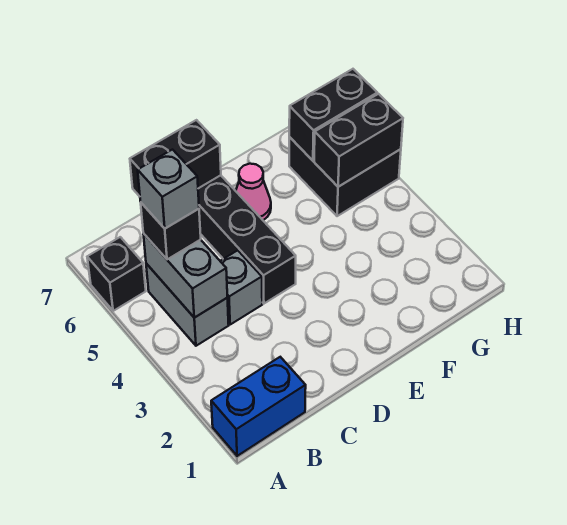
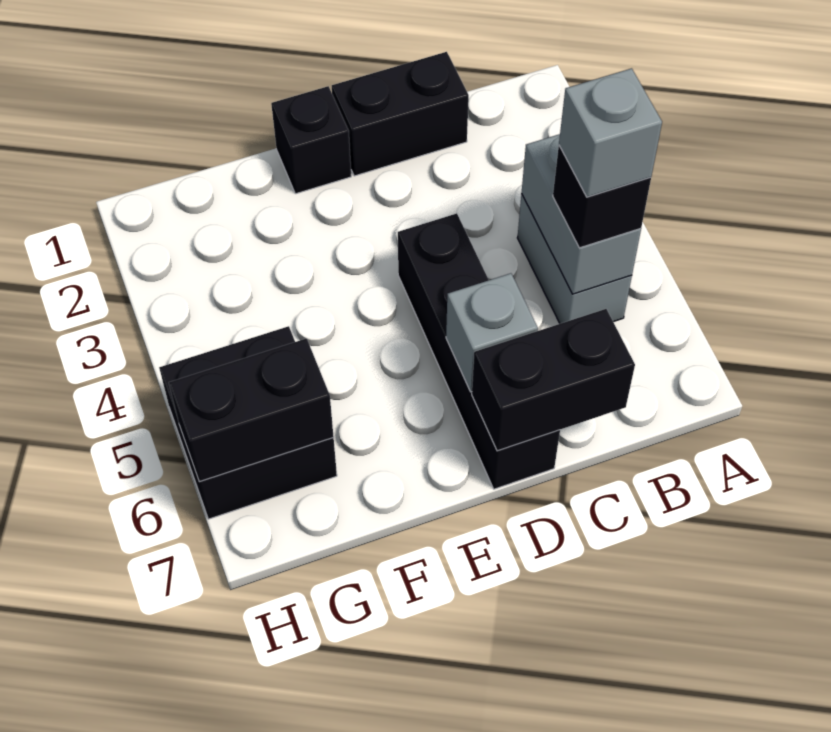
blue 1x2 brick [211,357,306,456] -> none
black 1x1 brick [87,237,146,311] -> black 1x1 brick moved to [271,86,351,194]
grey 1x1 brick [220,250,262,325] -> grey 1x1 brick moved to [446,273,538,392]
pink 1x1 cone [236,164,271,220] -> none
black 1x2 brick [314,94,403,187] -> black 1x2 brick moved to [332,52,469,176]

